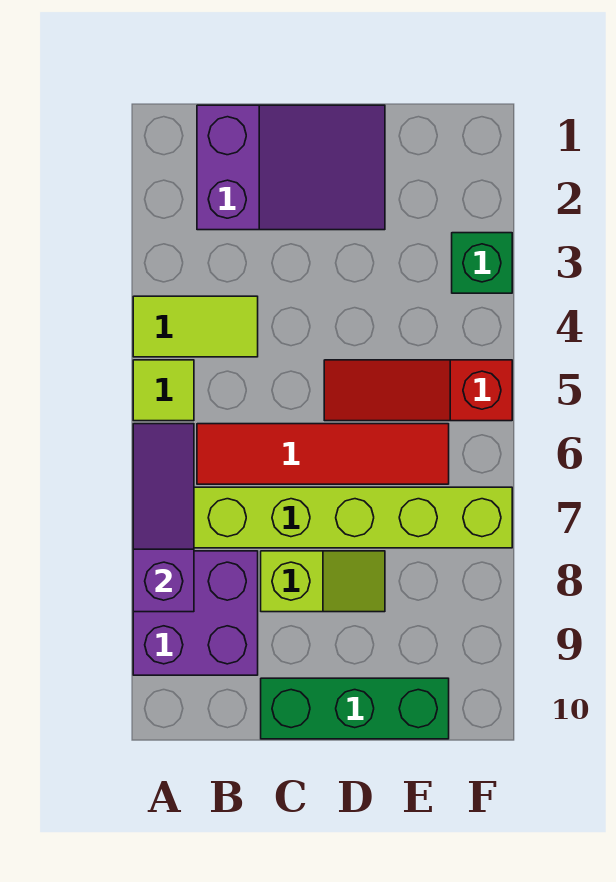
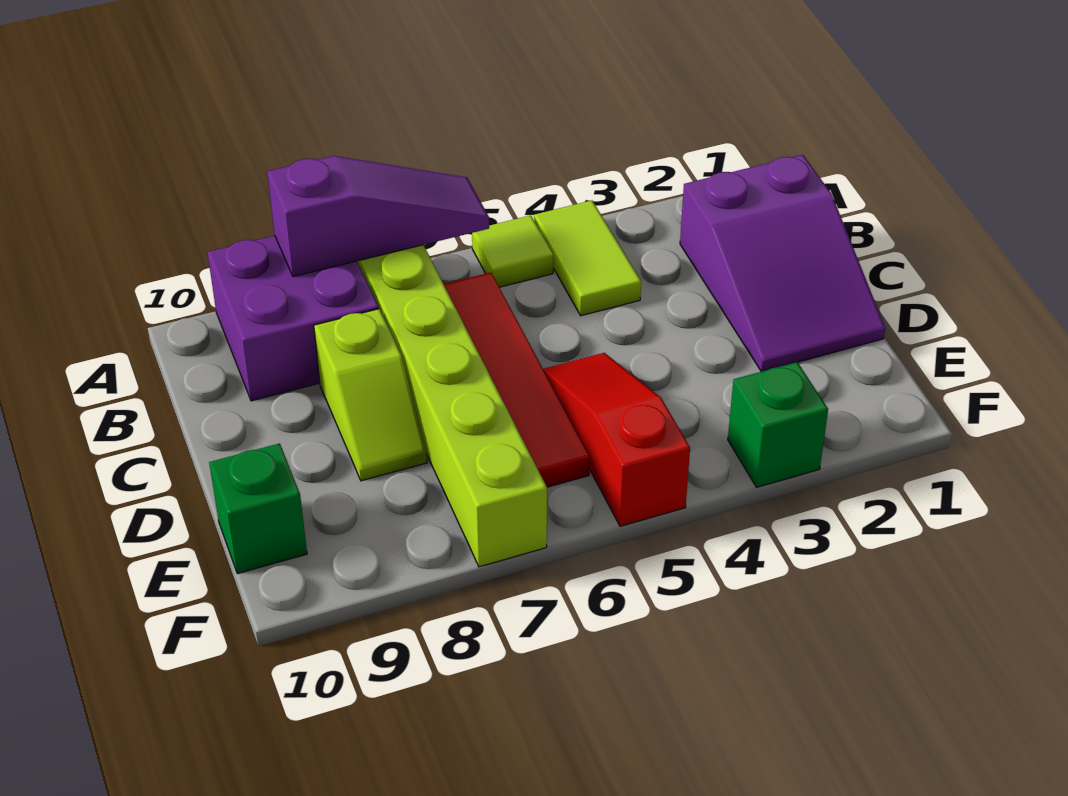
green 1x3 brick [261,678,449,739] -> green 1x1 brick [209,443,307,574]

